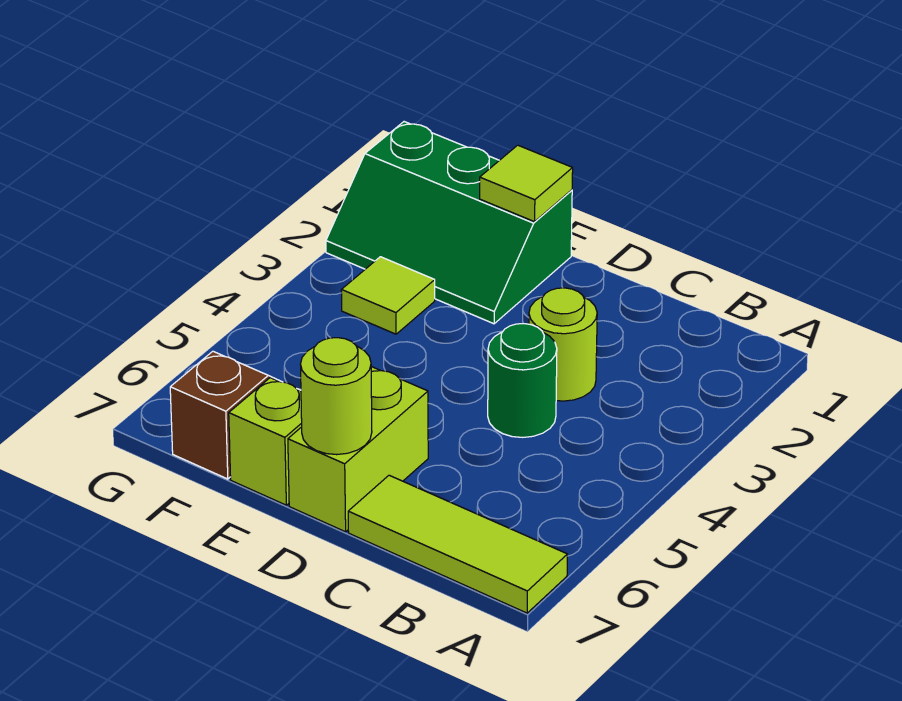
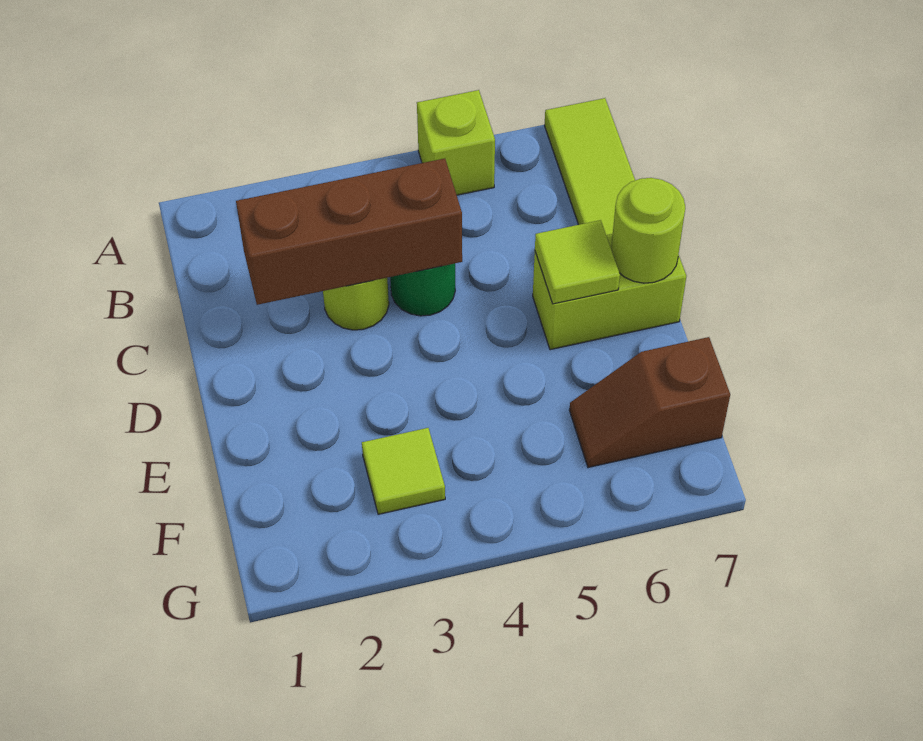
none -> brown 1x3 brick [236,159,462,305]
green 2x3 slope [326,122,572,324] -> none
lime 1x1 tile [480,145,573,222] -> lime 1x1 tile moved to [535,220,620,304]
lime 1x1 brick [229,378,302,505] -> lime 1x1 brick moved to [417,90,495,195]

